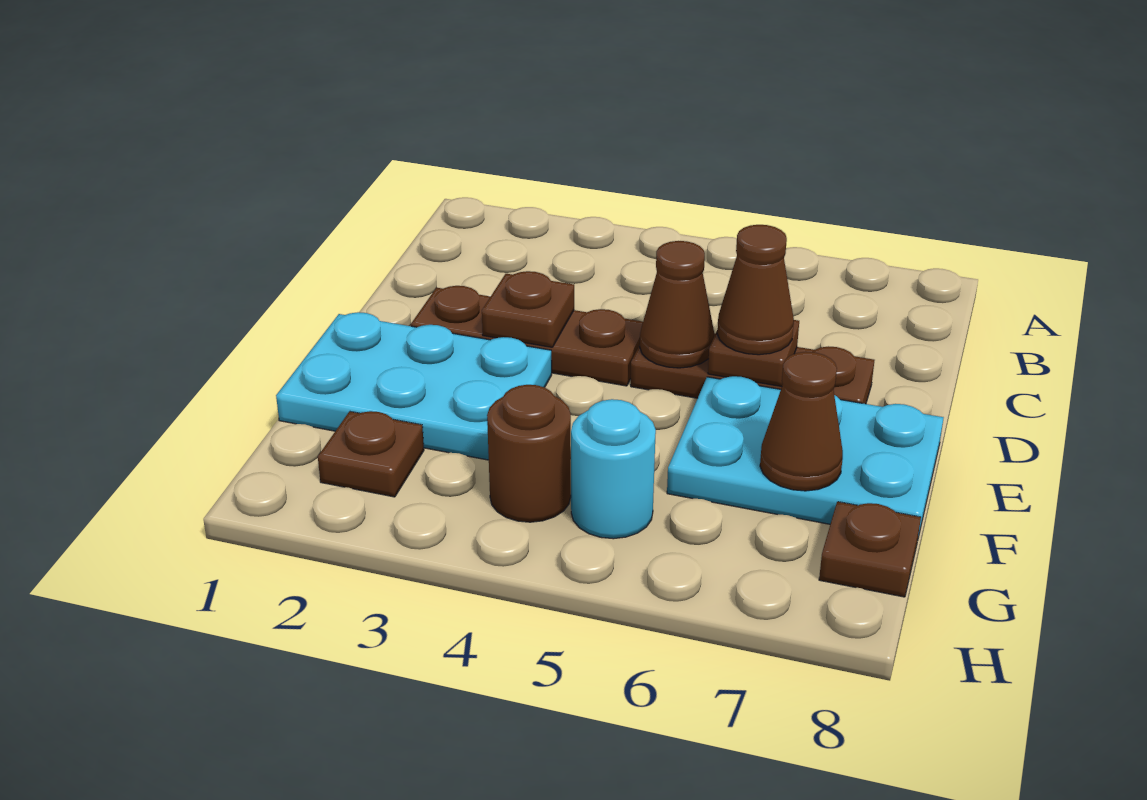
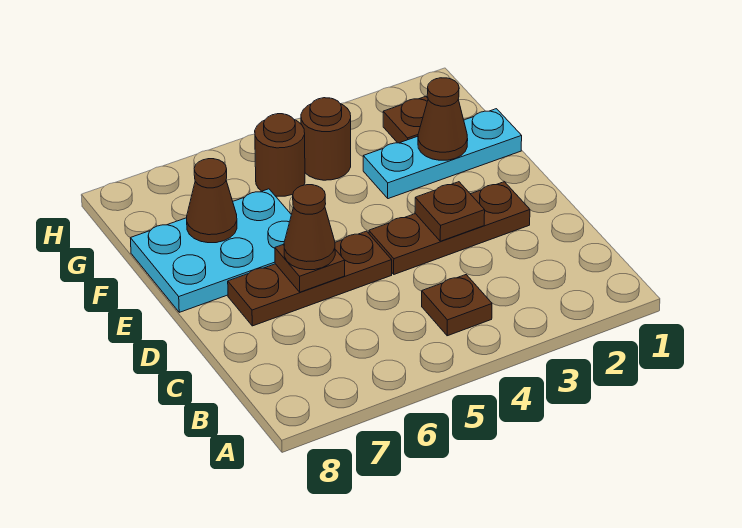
brown 1x1 cone [640,241,714,368] -> brown 1x1 cone moved to [418,78,468,160]
cyan 2x3 plate [276,312,552,460] -> cyan 1x3 plate [363,109,522,199]
cyan 1x1 round brick [571,399,656,539] -> brown 1x1 round brick [255,114,305,196]
brown 1x1 plate [819,502,921,597] -> brown 1x1 plate moved to [422,275,492,336]

